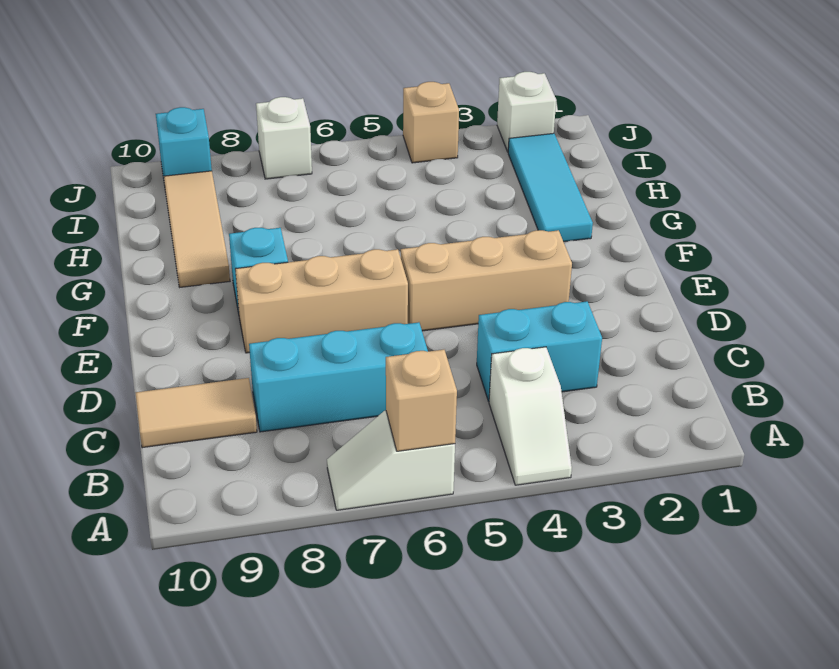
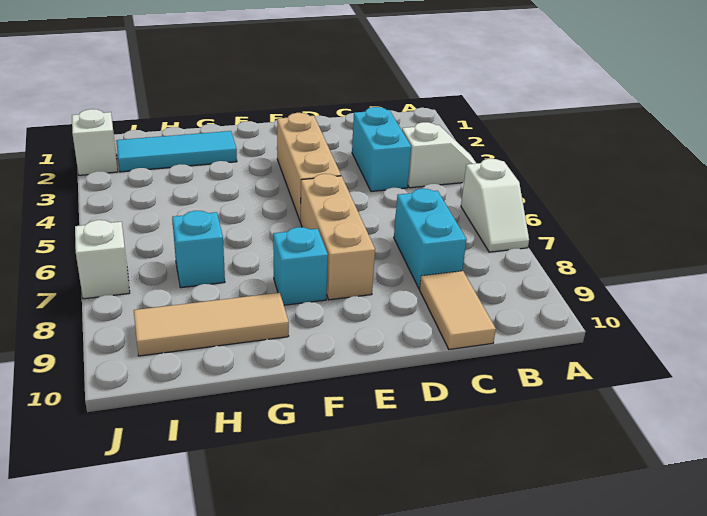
tan 1x1 brick [386,350,457,451] -> none
cyan 1x3 brick [249,322,428,432] -> cyan 1x2 brick [394,189,467,289]
tan 1x1 brick [403,82,459,163] -> none
cyan 1x1 brick [156,107,212,185] -> cyan 1x1 brick moved to [172,211,225,288]

